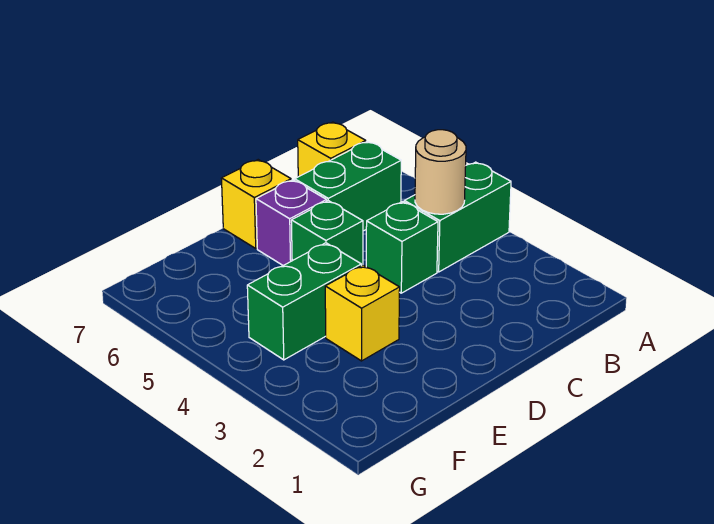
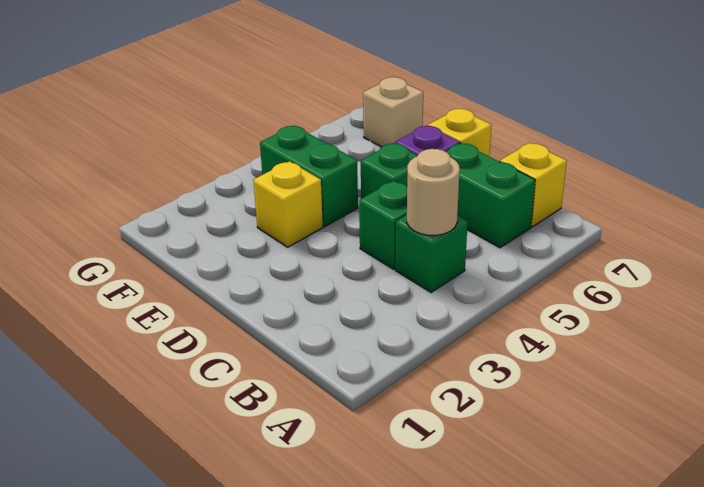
green 1x2 brick [404,162,511,272] -> green 1x1 brick [396,215,468,292]
none -> tan 1x1 brick [363,77,423,147]

